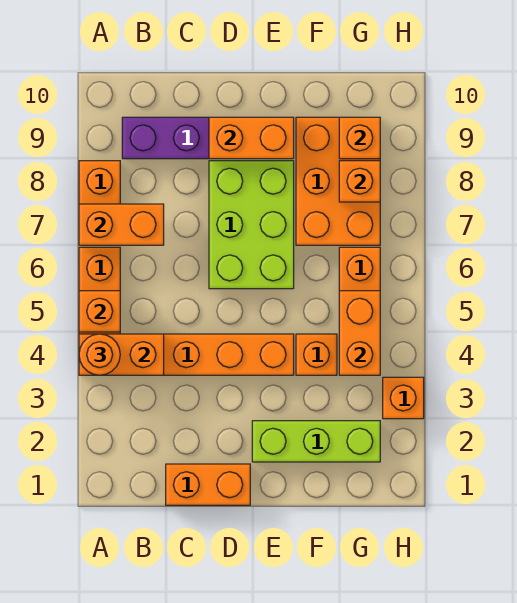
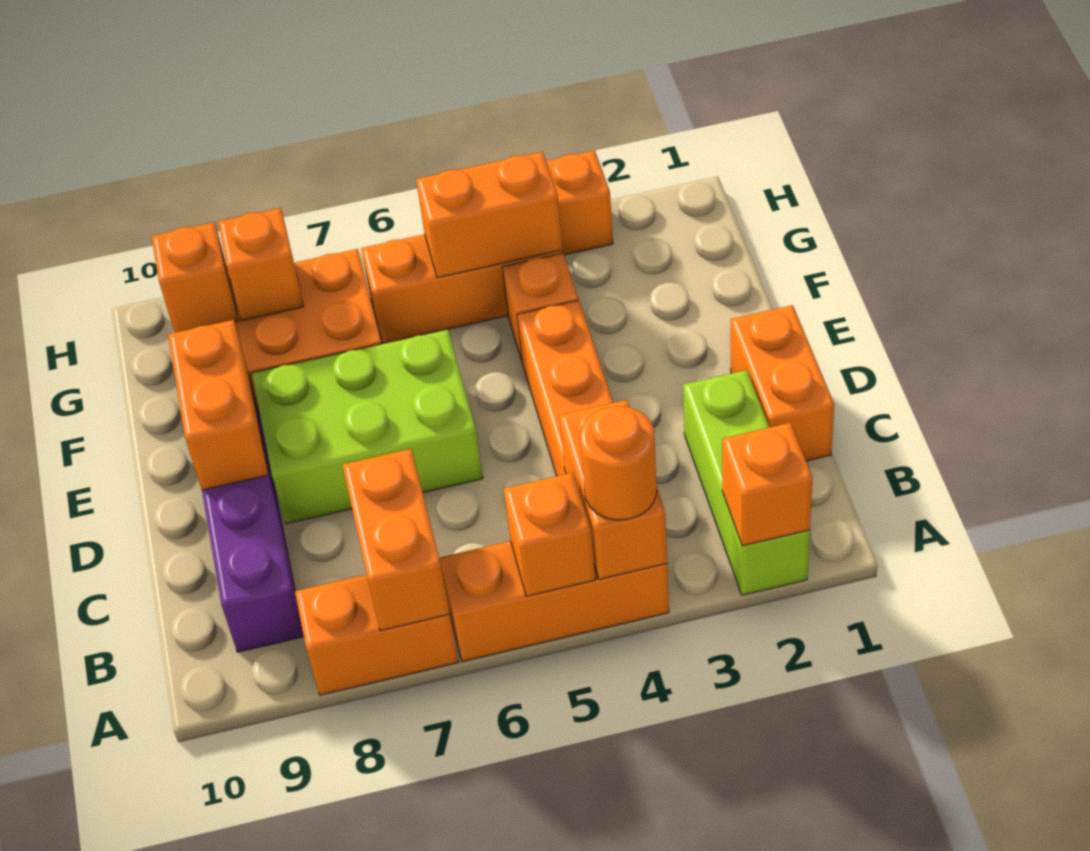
none -> orange 1x1 brick [722,423,812,546]
lime 1x3 brick [252,421,380,462] -> lime 1x3 brick moved to [683,370,810,595]

